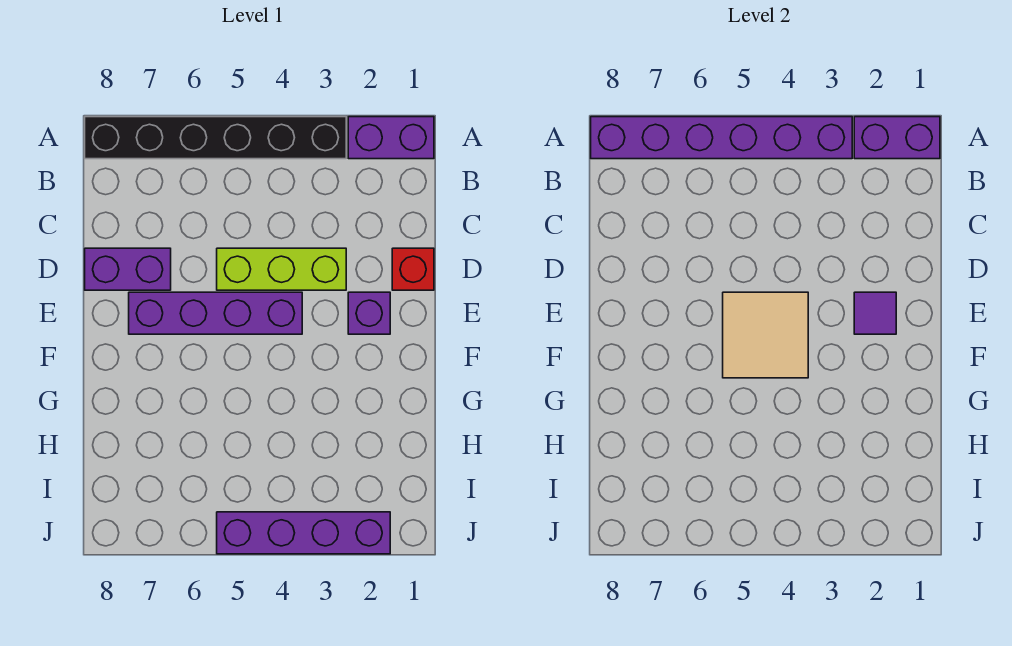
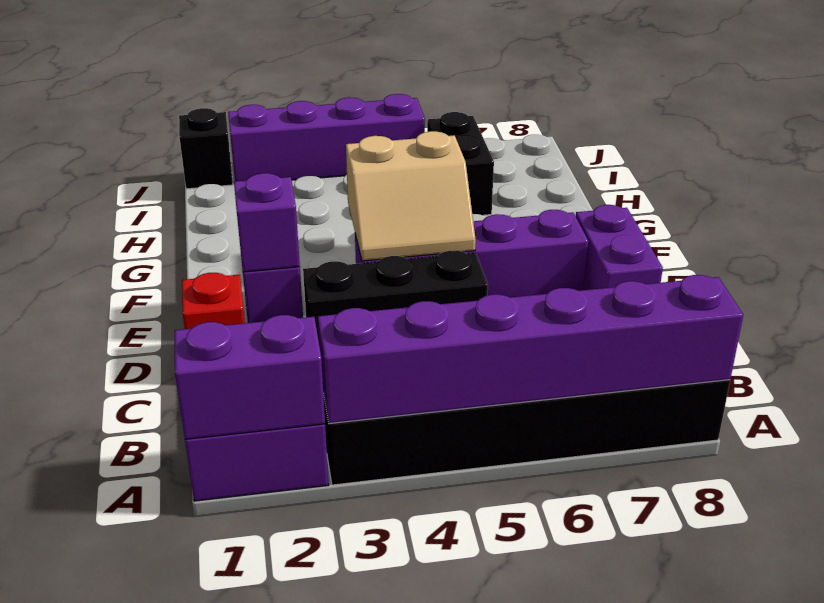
lime 1x3 brick [217,248,346,290] -> black 1x3 brick [303,251,488,341]
purple 1x2 brick [85,248,171,290] -> purple 1x2 brick turned to [576,205,663,290]
purple 1x1 tile [854,292,896,334] -> purple 1x1 brick [234,173,300,272]
tan 2x2 tile [723,292,808,378] -> tan 2x2 slope [346,131,476,261]
none -> black 1x2 brick [427,112,494,215]
none -> black 1x1 brick [179,108,233,189]

